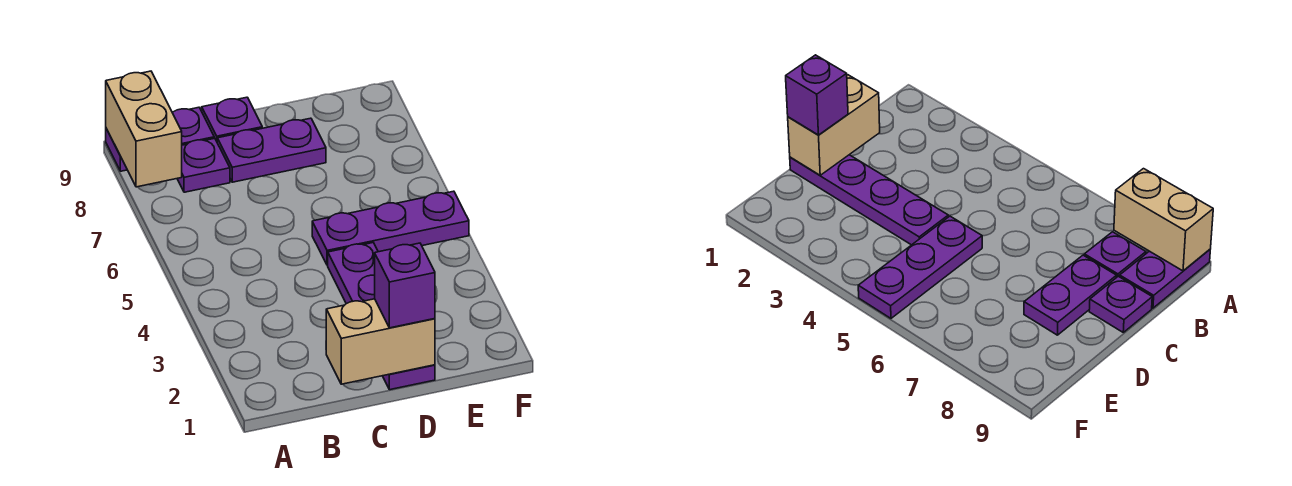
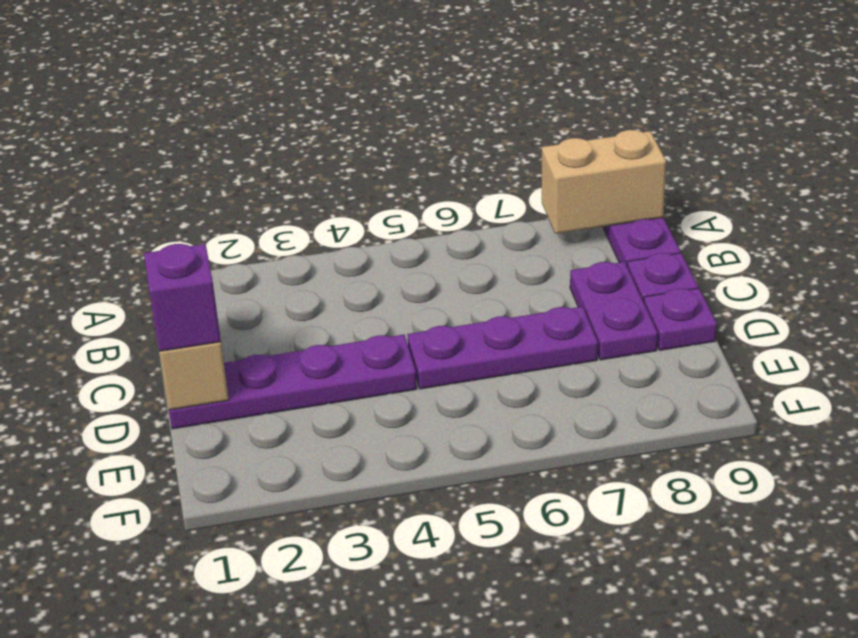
purple 1x1 plate [177,138,230,192] -> purple 1x1 plate moved to [644,288,717,350]
purple 1x3 plate [312,191,469,265] -> purple 1x3 plate turned to [407,307,598,389]

